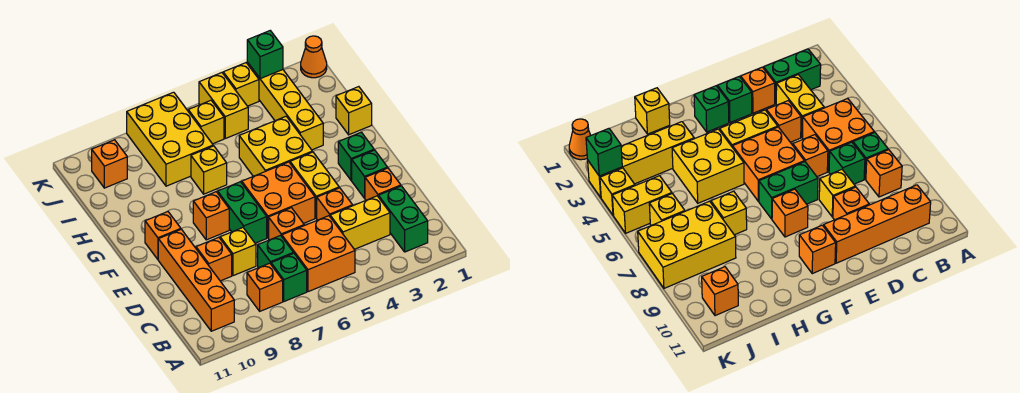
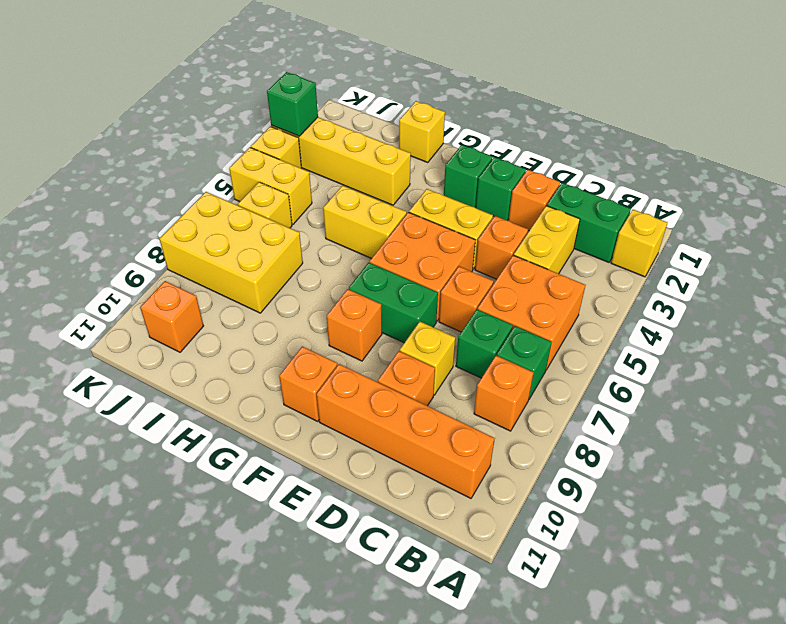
yellow 2x2 brick [239,116,312,176] -> yellow 1x2 brick [323,185,407,259]
yellow 1x1 brick [191,146,227,194] -> yellow 1x1 brick moved to [611,210,667,277]
orange 1x1 cone [301,36,327,78] -> none

